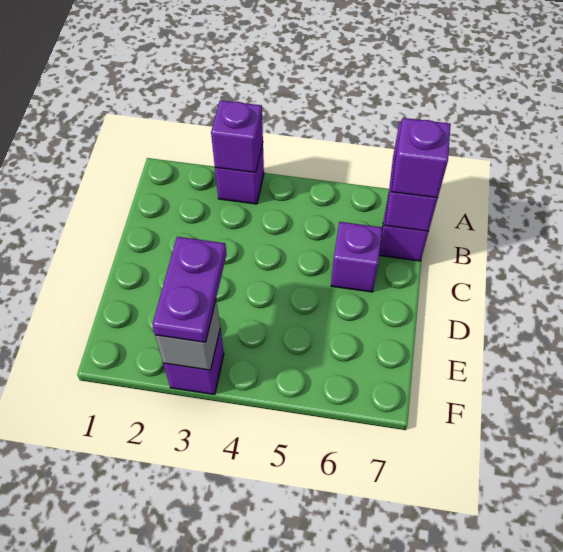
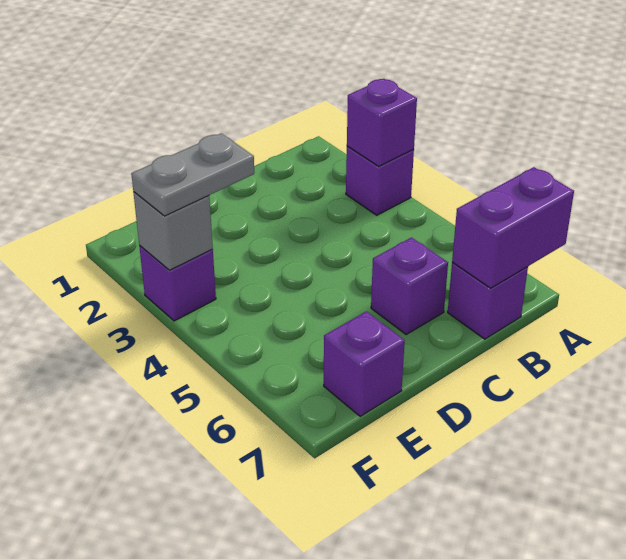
purple 1x1 brick [391,118,451,198] -> purple 1x1 brick moved to [324,311,405,416]
purple 1x2 plate [152,237,226,342] -> grey 1x2 plate [131,133,254,216]

